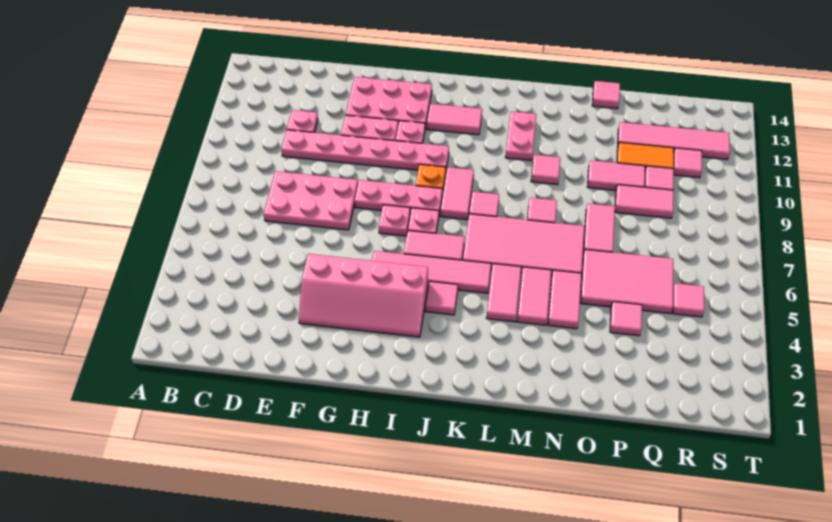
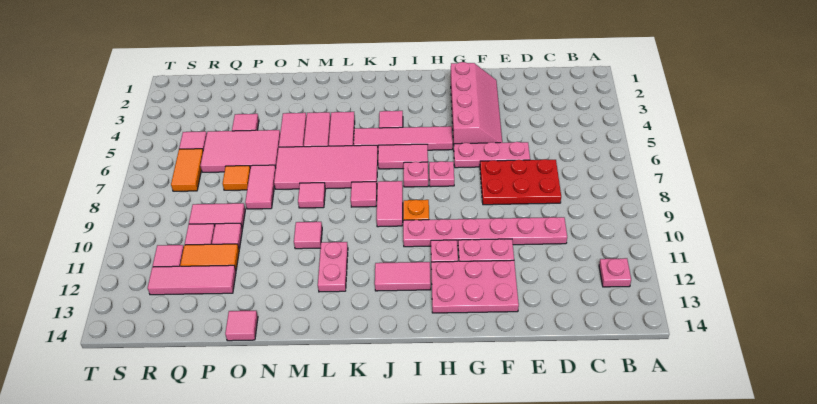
pink 2x3 plate [264,171,358,230] -> red 2x3 plate [480,159,561,205]
pink 1x1 plate [287,110,318,133] -> pink 1x1 plate moved to [599,258,631,287]
pink 2x4 slope [299,254,428,337] -> pink 2x4 slope turned to [451,62,502,144]
pink 1x3 plate [355,180,442,213] -> pink 1x3 plate moved to [454,142,530,168]
pink 1x2 tile [587,160,645,191] -> pink 1x1 tile [212,223,242,249]
none -> orange 1x1 tile [223,166,250,190]
pink 1x4 tile [618,122,730,159] -> pink 1x3 tile [148,265,236,295]
none -> orange 1x2 tile [171,149,203,191]

